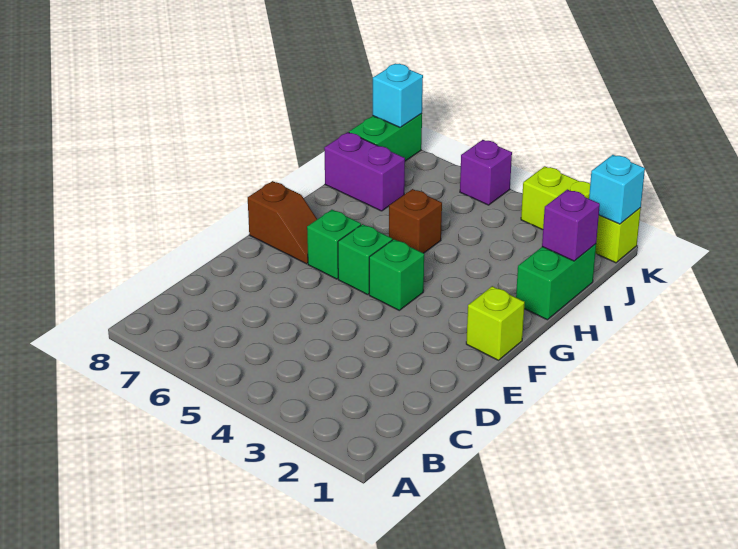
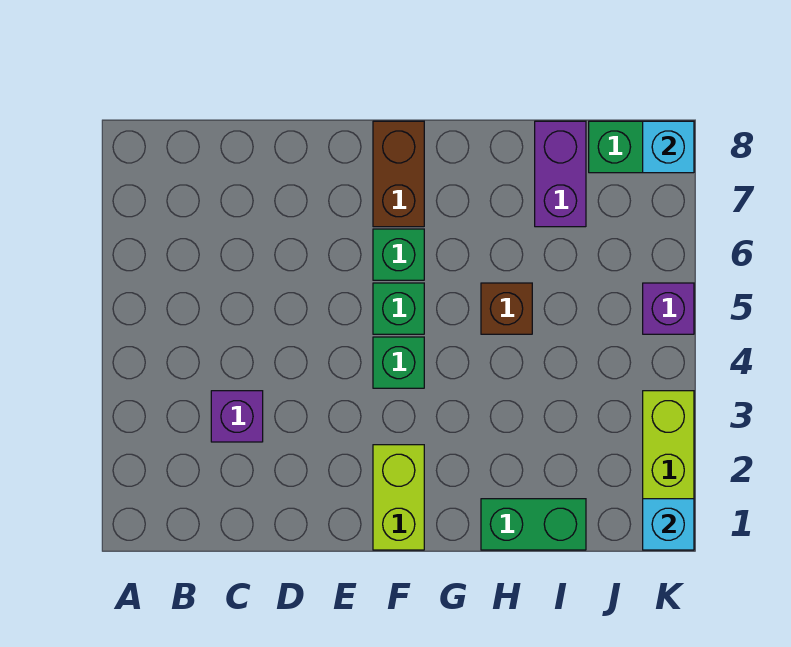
lime 1x1 brick [466,286,525,360] -> lime 1x2 brick [373,445,424,550]
brown 1x2 slope [248,181,317,264] -> brown 1x2 brick [373,121,424,227]
purple 1x1 brick [542,189,600,261] -> purple 1x1 brick moved to [211,391,263,442]

